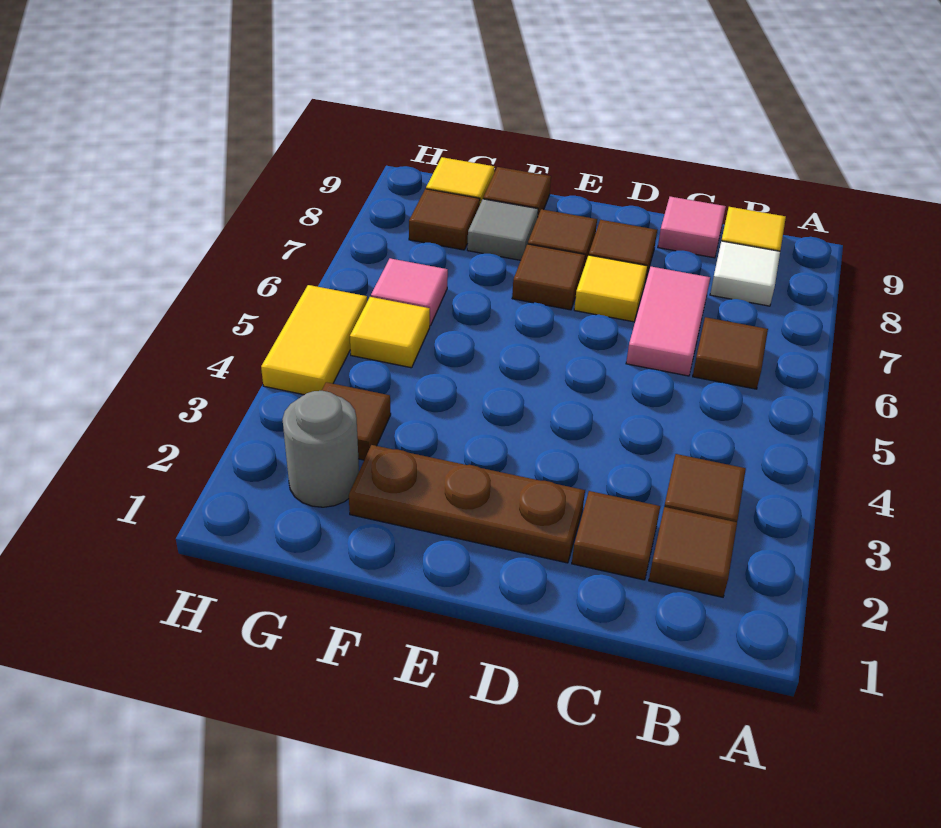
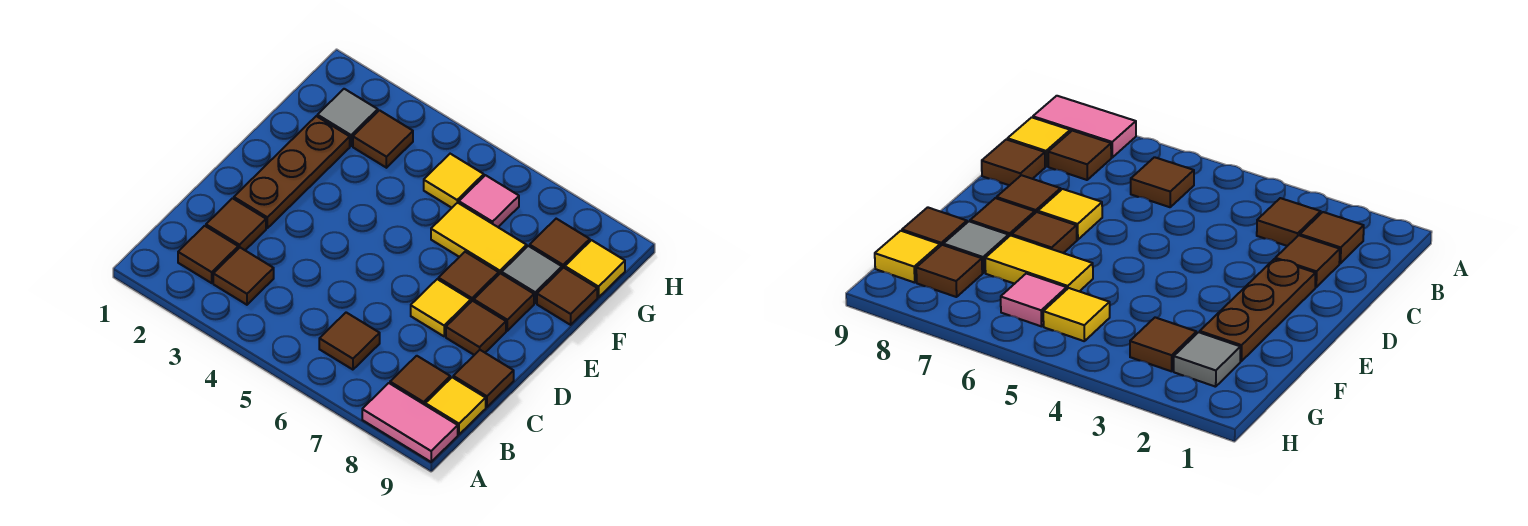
white 1x1 tile [710,241,780,306] -> brown 1x1 tile [390,356,450,405]
pink 1x2 tile [626,267,710,376] -> pink 1x2 tile moved to [362,383,458,462]
pink 1x1 tile [658,197,726,258] -> brown 1x1 tile [453,350,514,407]
grey 1x1 round brick [282,391,359,507] -> grey 1x1 tile [317,89,378,146]
yellow 1x2 tile [261,285,367,395] -> yellow 1x2 tile moved to [431,203,527,274]

